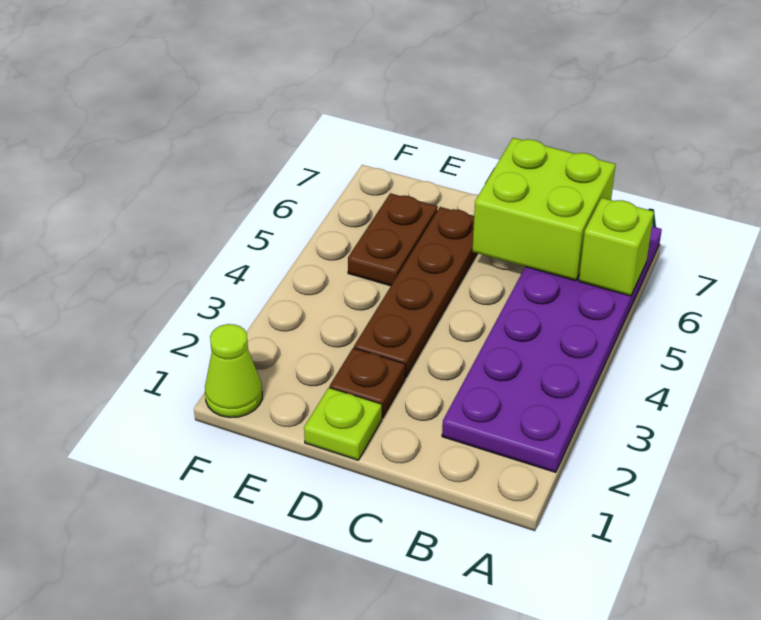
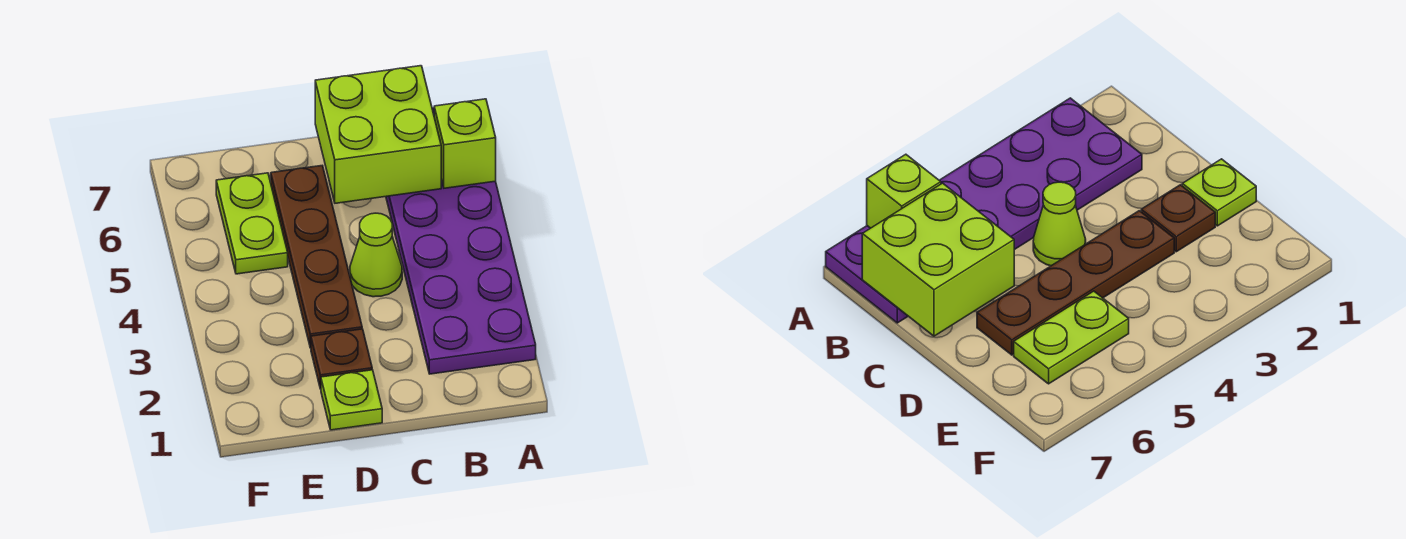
brown 1x2 plate [348,193,438,286] -> lime 1x2 plate [216,173,288,274]
lime 1x1 cone [205,324,262,418] -> lime 1x1 cone moved to [350,213,402,297]

